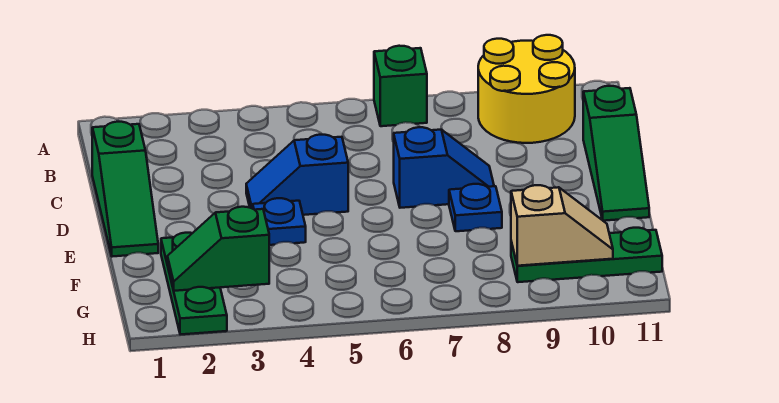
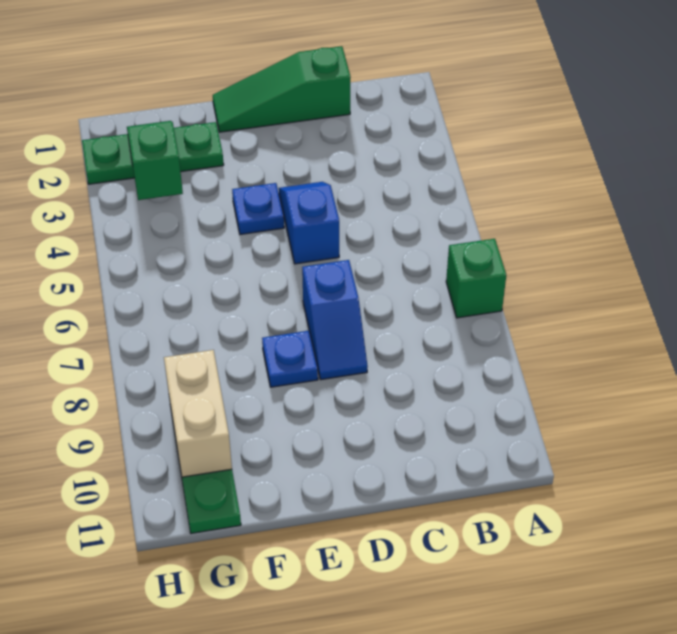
yellow 2x2 round brick [478,35,575,143] -> none
green 1x3 slope [583,86,649,221] -> none
tan 1x2 slope [511,185,613,266] -> tan 1x2 brick [164,350,232,477]

